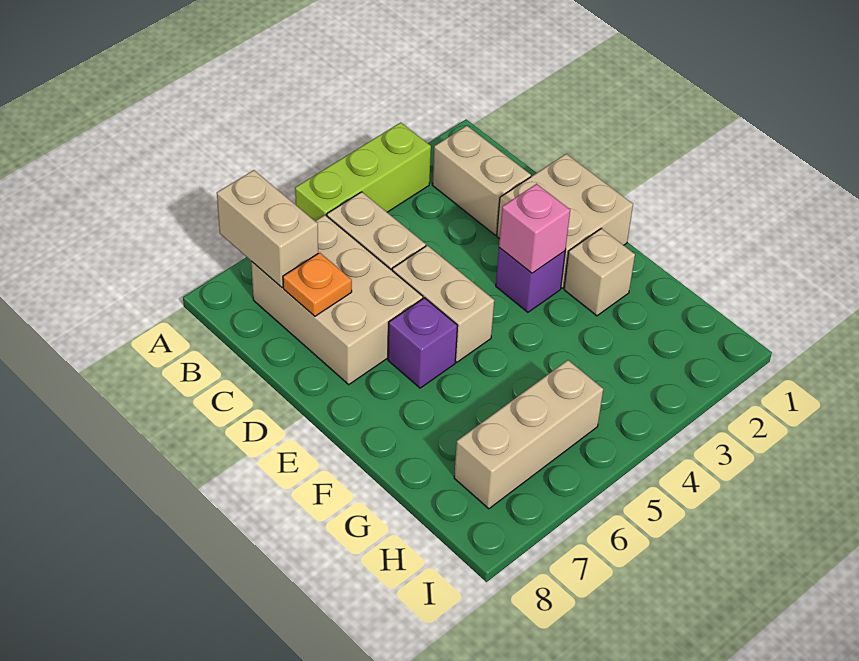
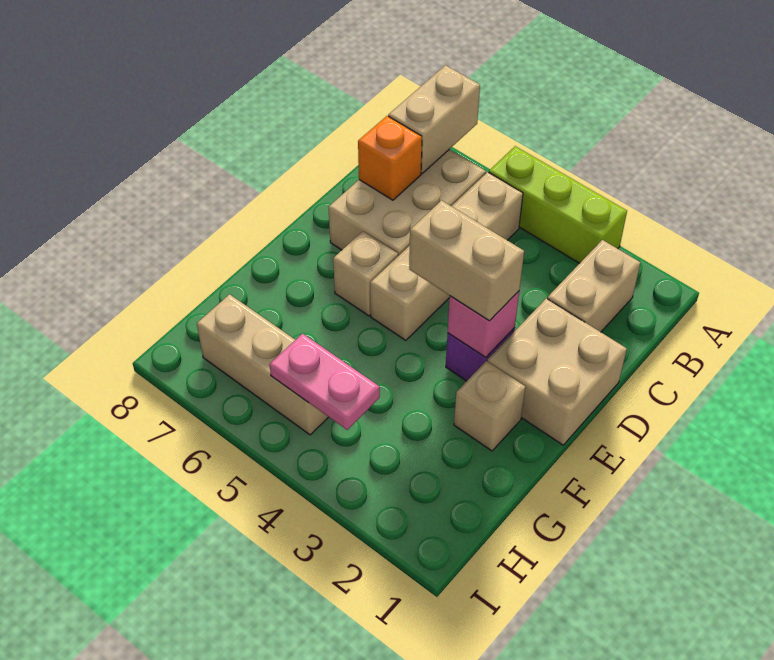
orange 1x1 plate [283,253,352,316] -> orange 1x1 brick [358,116,422,200]
none -> tan 1x2 brick [409,201,524,321]
purple 1x1 brick [388,298,458,388] -> tan 1x1 brick [333,231,398,316]
none -> pink 1x2 plate [270,334,380,430]

